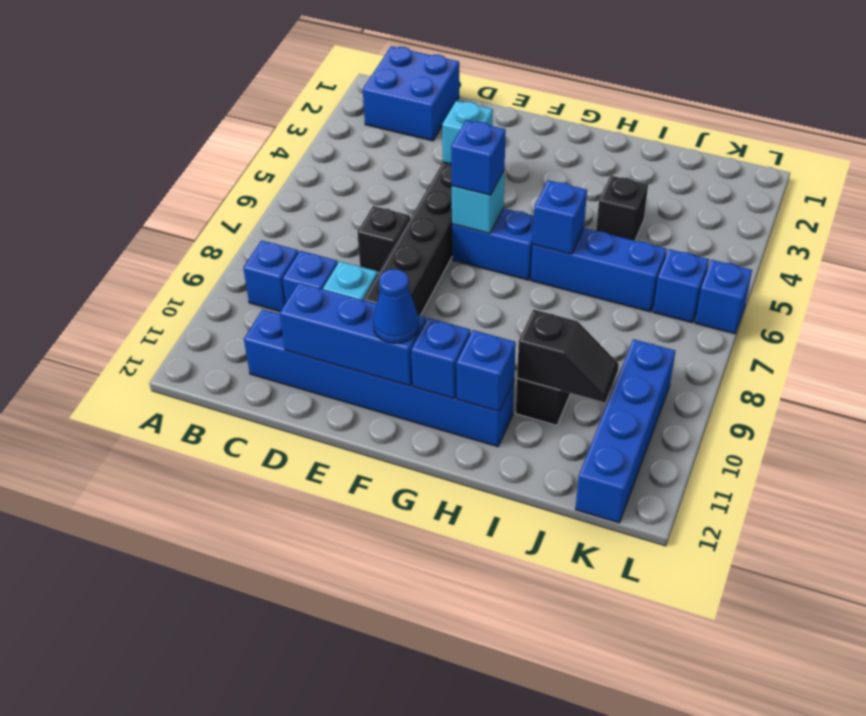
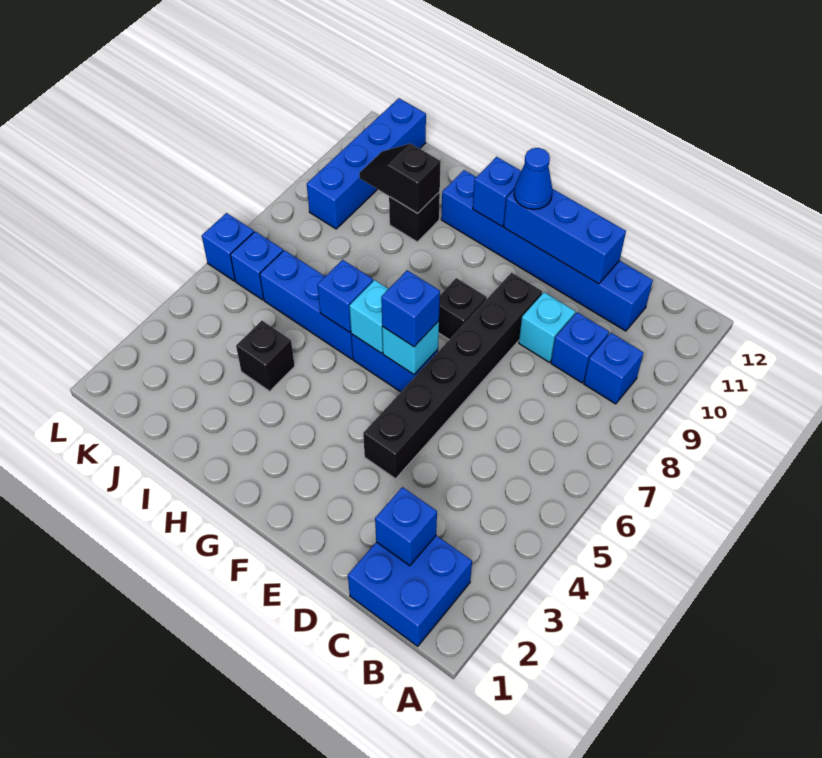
black 1x1 brick [357,206,410,272] -> black 1x1 brick moved to [439,278,487,339]
cyan 1x1 brick [442,101,493,164] -> cyan 1x1 brick moved to [350,280,388,353]
blue 1x1 brick [456,330,516,411] -> blue 1x1 brick moved to [375,487,437,566]

